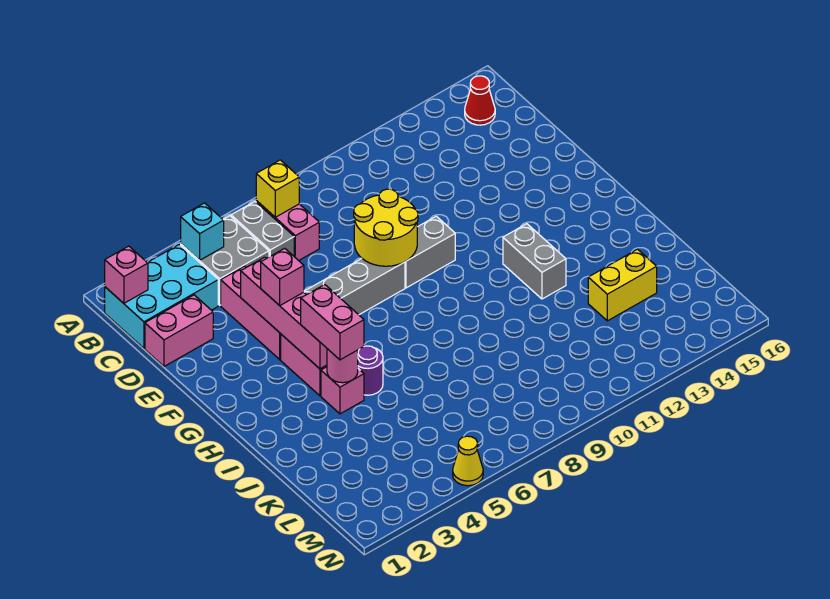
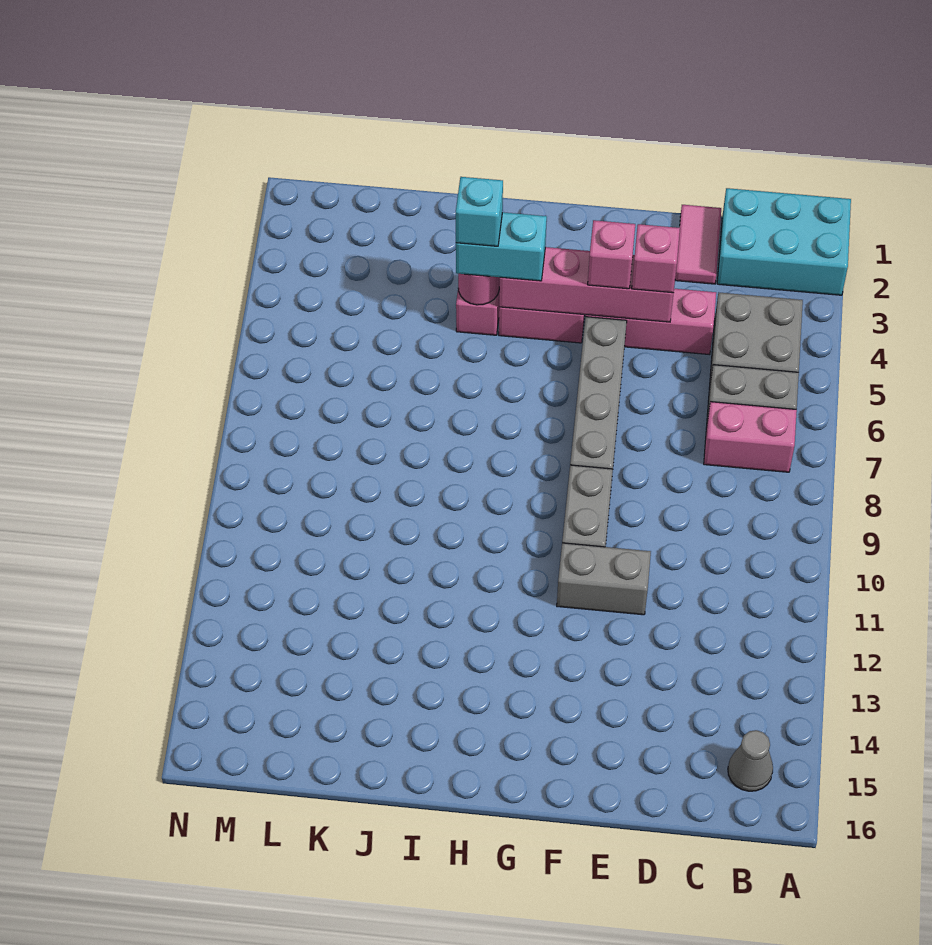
cyan 2x3 brick [105,244,218,348] -> cyan 2x3 brick turned to [717,188,851,295]
pink 1x1 brick [105,246,148,303] -> pink 1x1 brick moved to [632,224,680,293]
cyan 1x1 brick [181,203,224,260] -> cyan 1x1 brick moved to [456,177,503,246]
yellow 1x1 brick [256,160,299,217] -> none
red 1x1 cone [465,76,495,125] -> grey 1x1 cone [728,730,773,791]
pink 1x2 brick [145,295,213,366] -> pink 1x2 tile [675,205,721,284]
yellow 2x2 round brick [354,189,418,266] -> none
pink 1x2 brick [301,285,364,360] -> cyan 1x2 brick [456,212,547,281]
grey 1x2 brick [503,224,566,299] -> grey 1x2 brick moved to [557,543,651,615]
purple 1x1 round brick [358,346,383,395] -> none
yellow 1x2 brick [588,249,657,321] -> none
yellow 1x1 cone [453,436,483,486] -> none

